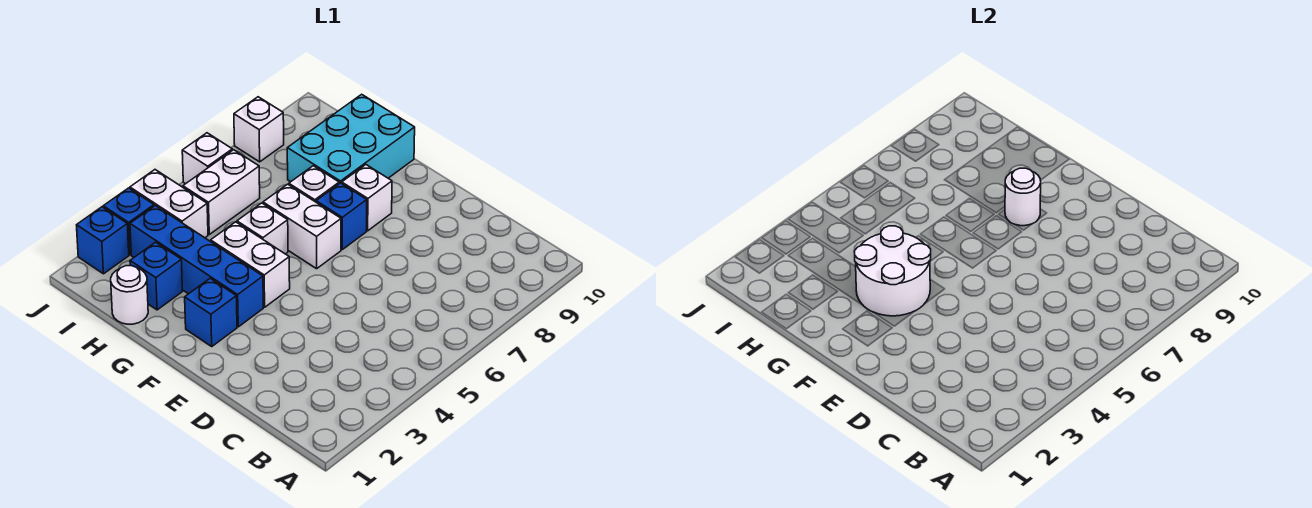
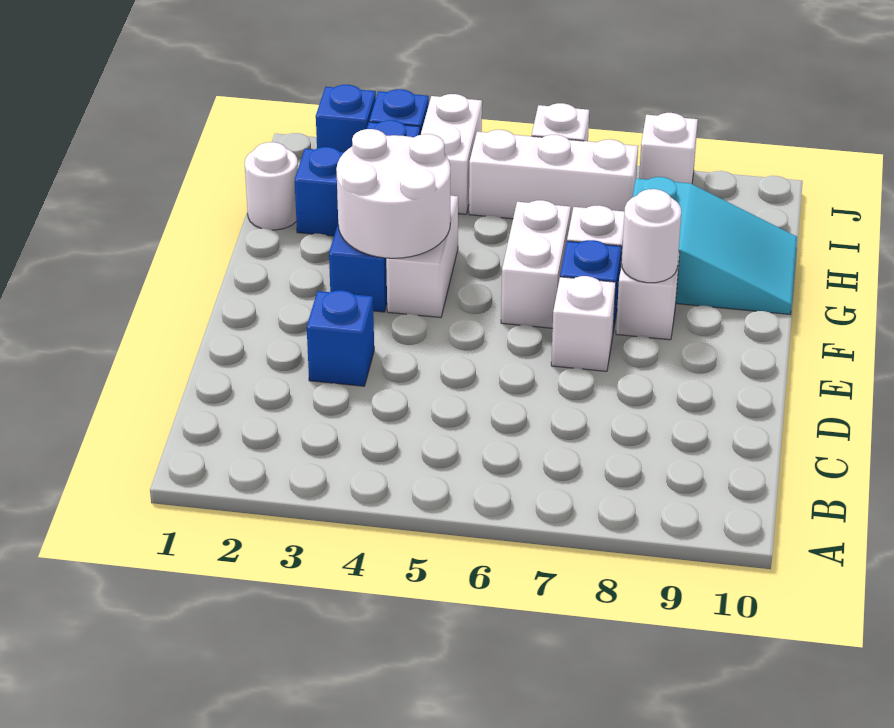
blue 1x1 brick [185,278,237,346] -> blue 1x1 brick moved to [307,290,374,386]
white 1x1 brick [237,203,288,254] -> white 1x1 brick moved to [551,276,616,371]
cyan 2x3 brick [287,94,415,184] -> cyan 2x3 slope [633,177,797,314]
white 1x2 brick [183,150,260,234] -> white 1x3 brick [469,130,638,222]

